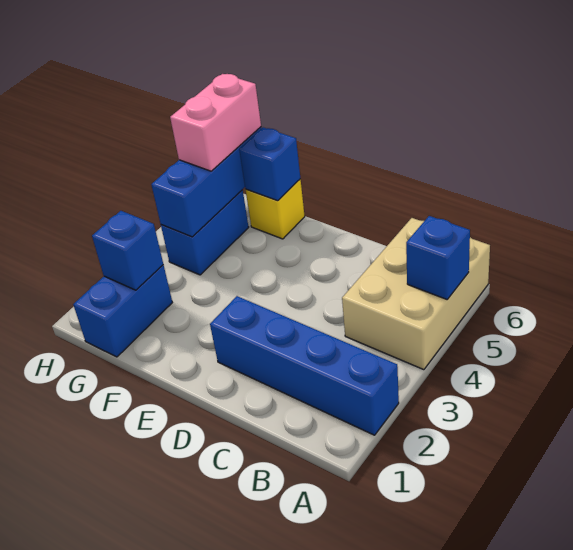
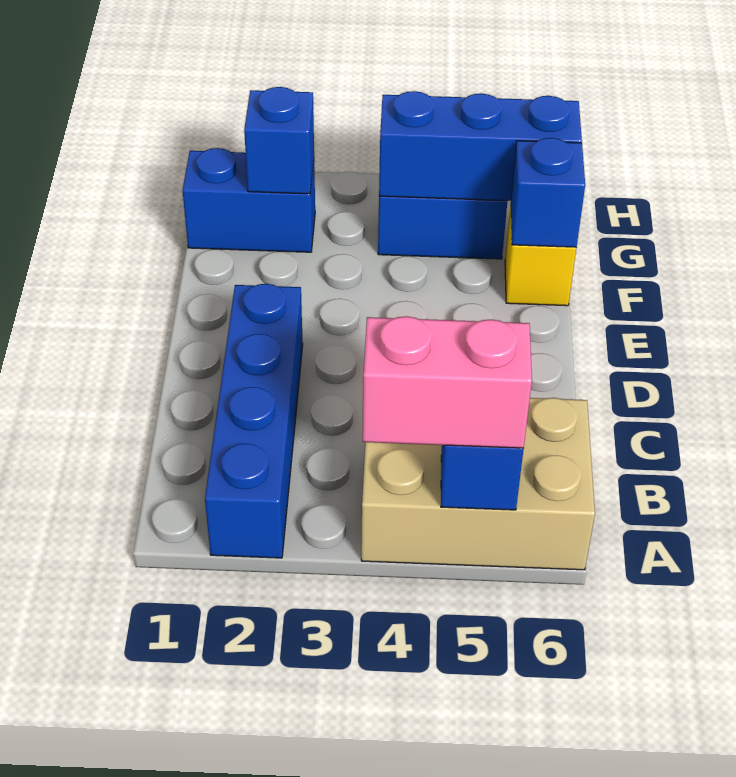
pink 1x2 brick [170,74,261,171] -> pink 1x2 brick moved to [363,316,532,448]

